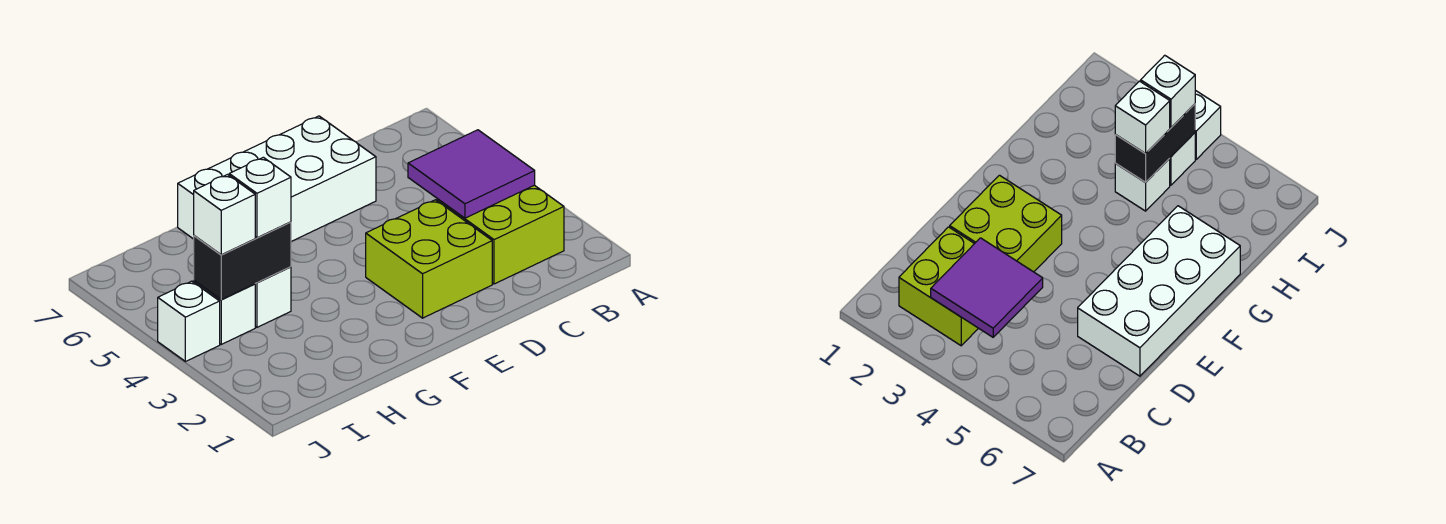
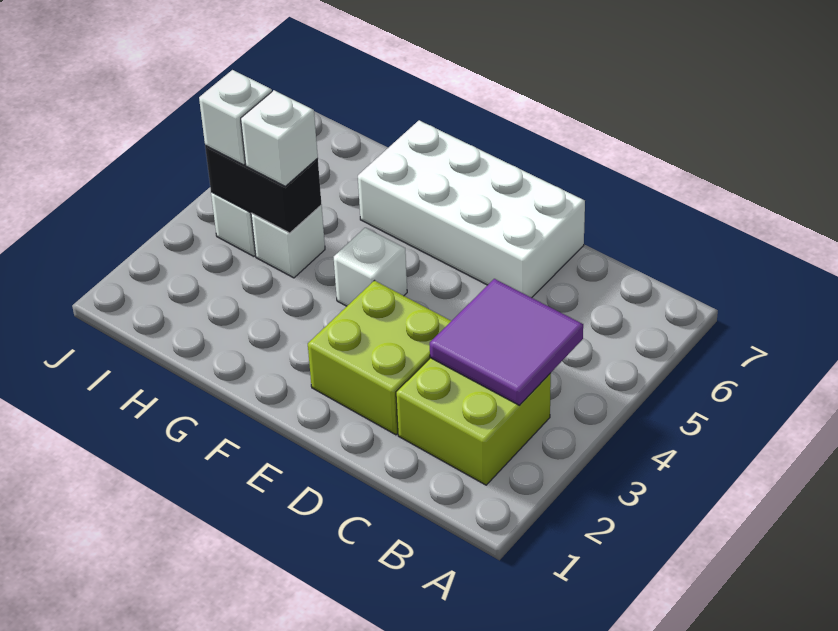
white 1x1 brick [158,281,220,362] -> white 1x1 brick moved to [334,228,407,306]

